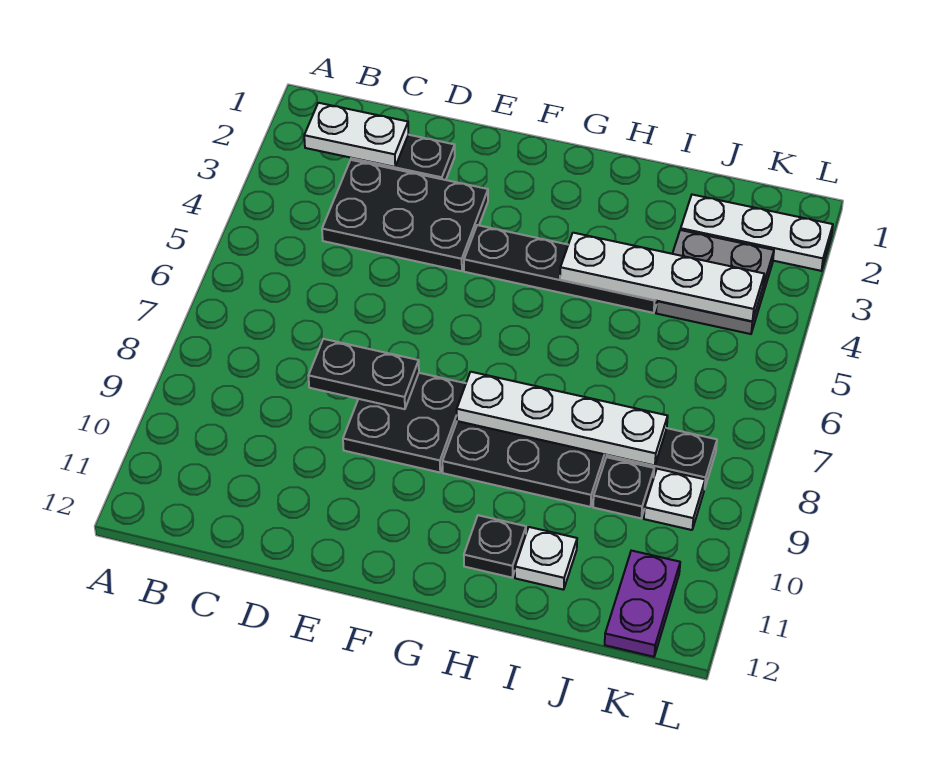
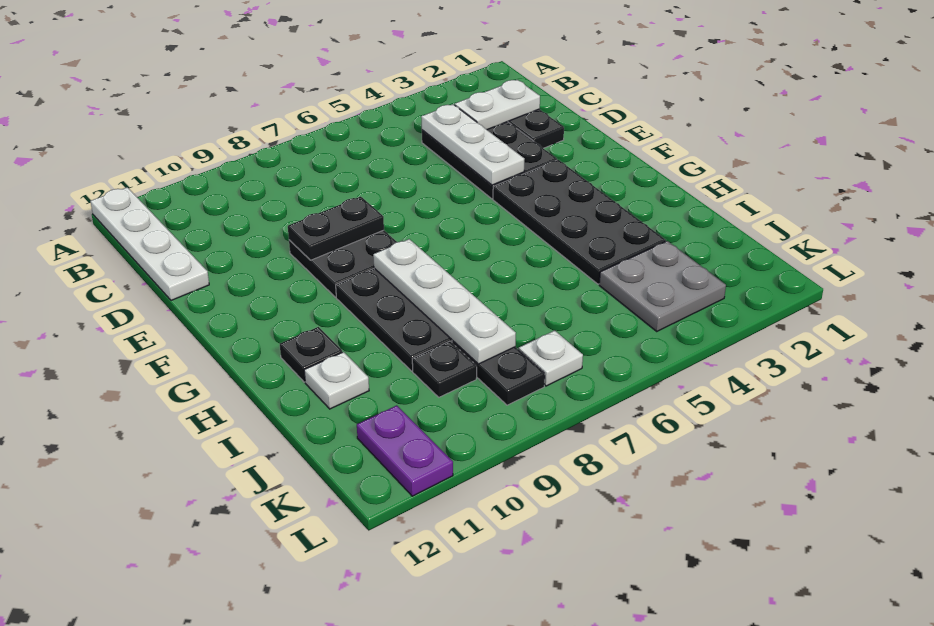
white 1x2 plate [304,103,408,167] -> white 1x2 plate turned to [455,80,540,130]
black 1x2 plate [308,339,419,409] -> black 1x2 plate turned to [288,196,384,260]
black 1x4 plate [464,225,657,313] -> black 2x4 plate [493,160,666,284]
white 1x4 plate [560,233,764,321] -> white 1x4 plate moved to [90,187,209,300]
white 1x3 plate [681,195,833,271] -> white 1x3 plate moved to [421,104,524,185]
white 1x1 plate [644,469,705,530] -> white 1x1 plate moved to [519,331,583,386]
purple 1x2 plate [605,551,680,657] -> purple 1x2 plate turned to [357,405,453,496]

